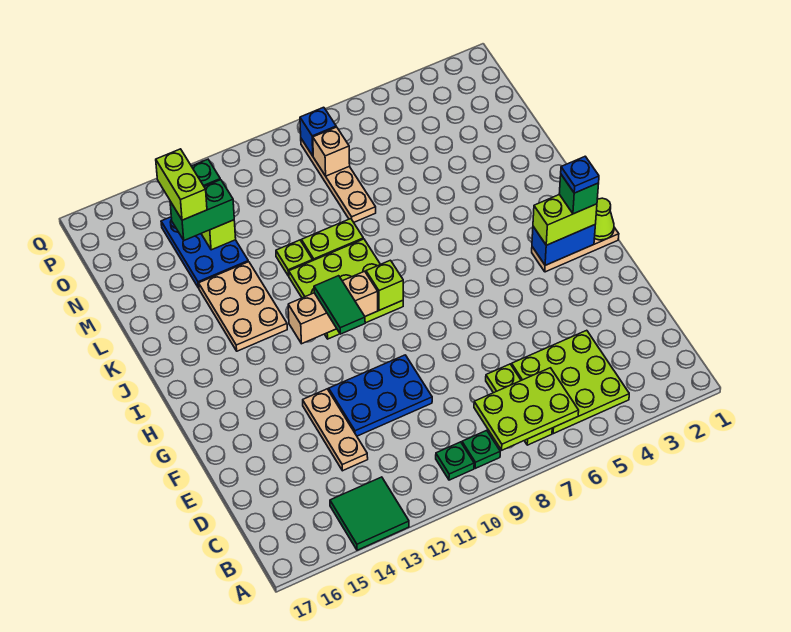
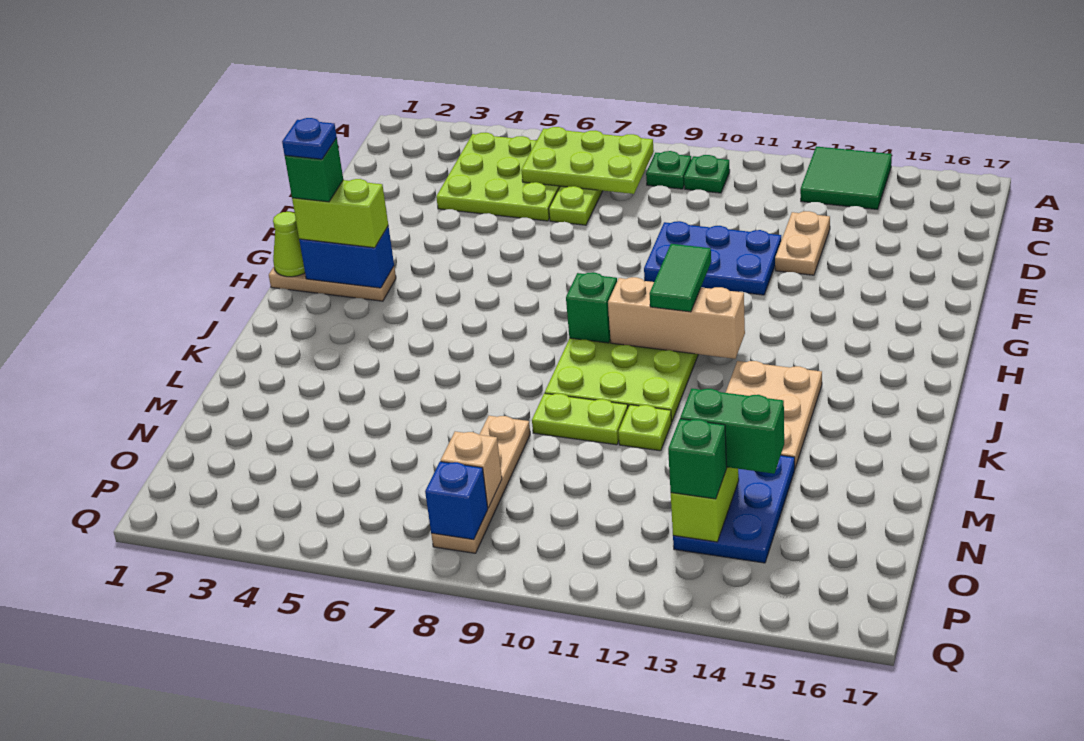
tan 1x3 plate [303,389,368,471] -> tan 1x2 plate [775,211,830,275]
lime 1x1 brick [366,260,403,310] -> green 1x1 brick [566,272,617,343]
lime 1x2 brick [156,149,207,220] -> none

